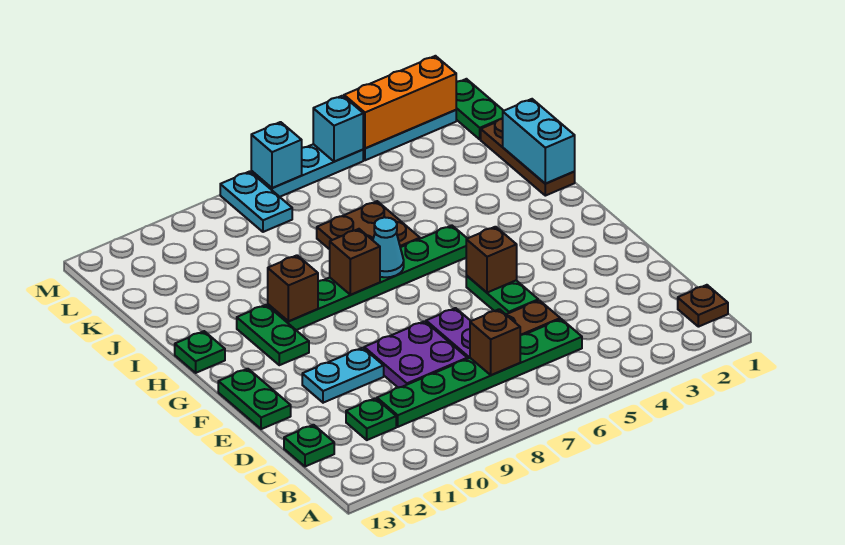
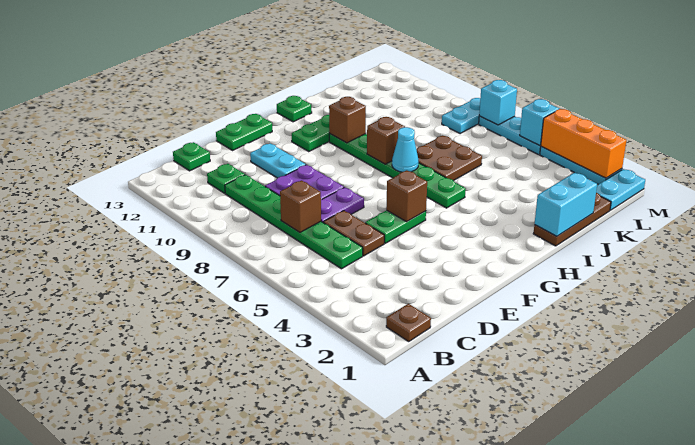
green 1x2 plate [456,79,504,139] -> cyan 1x2 plate [596,169,645,210]

